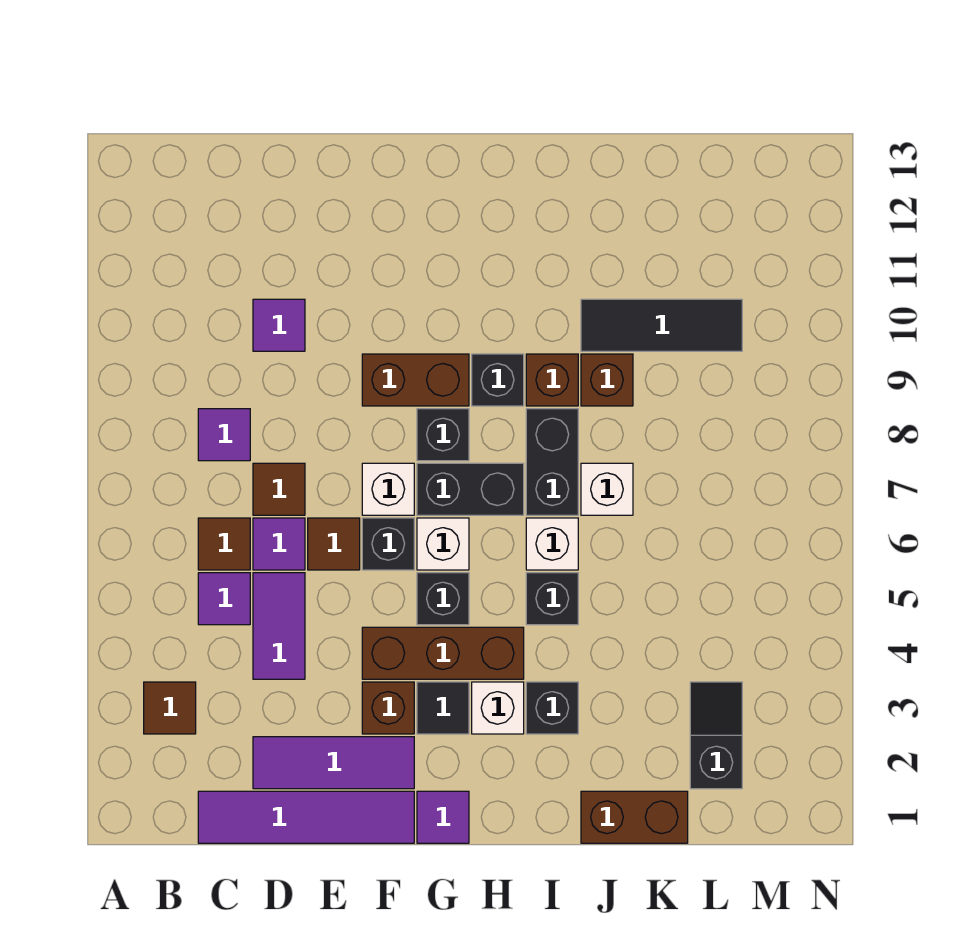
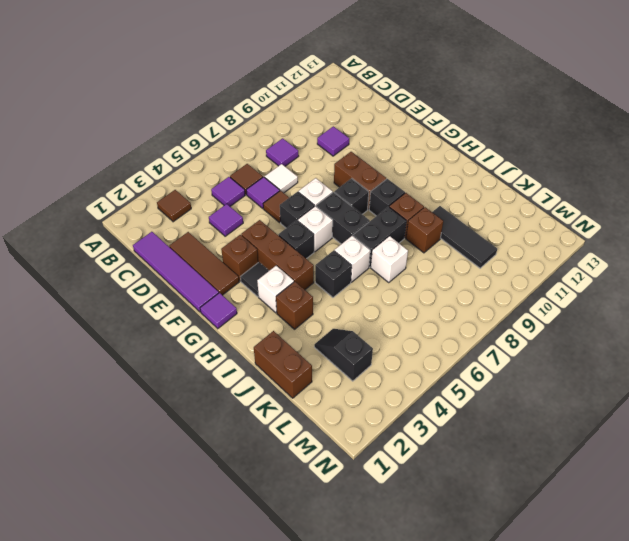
purple 1x3 tile [253,737,414,789] -> brown 1x3 tile [169,232,239,295]
purple 1x2 tile [253,573,305,679] -> purple 1x1 tile [209,204,243,236]
brown 1x1 tile [253,463,305,515] -> white 1x1 tile [265,164,298,193]
black 1x1 brick [526,682,578,734] -> brown 1x1 brick [276,282,313,329]
black 1x2 slope [690,682,742,789] -> black 1x2 slope turned to [314,329,373,381]

